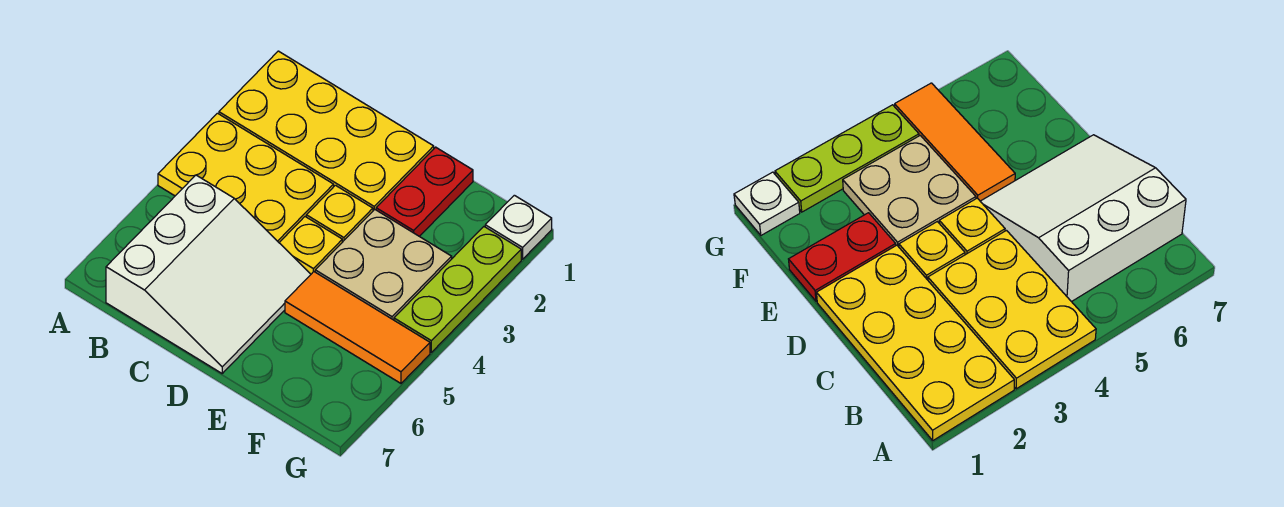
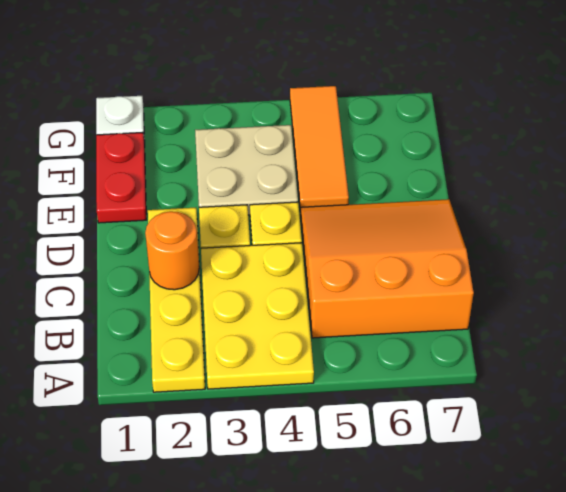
yellow 2x4 plate [219,51,434,211] -> yellow 1x4 plate [148,208,205,392]
white 3x3 slope [106,175,311,373] -> orange 3x3 slope [301,199,474,338]
none -> orange 1x1 round brick [145,211,199,290]
red 1x2 plate [376,147,473,236] -> red 1x2 plate turned to [96,133,146,223]
lime 1x3 plate [394,227,521,352] -> none

